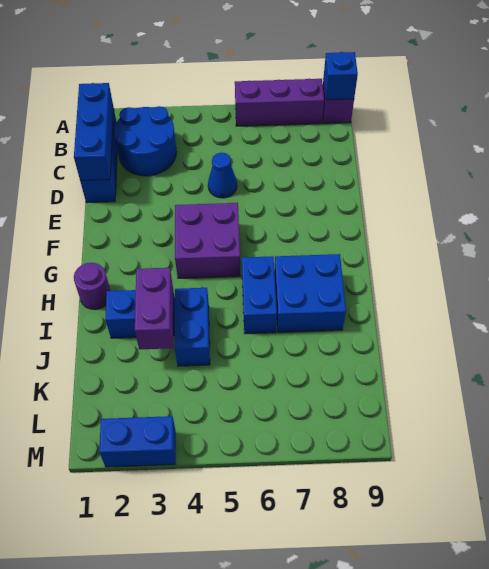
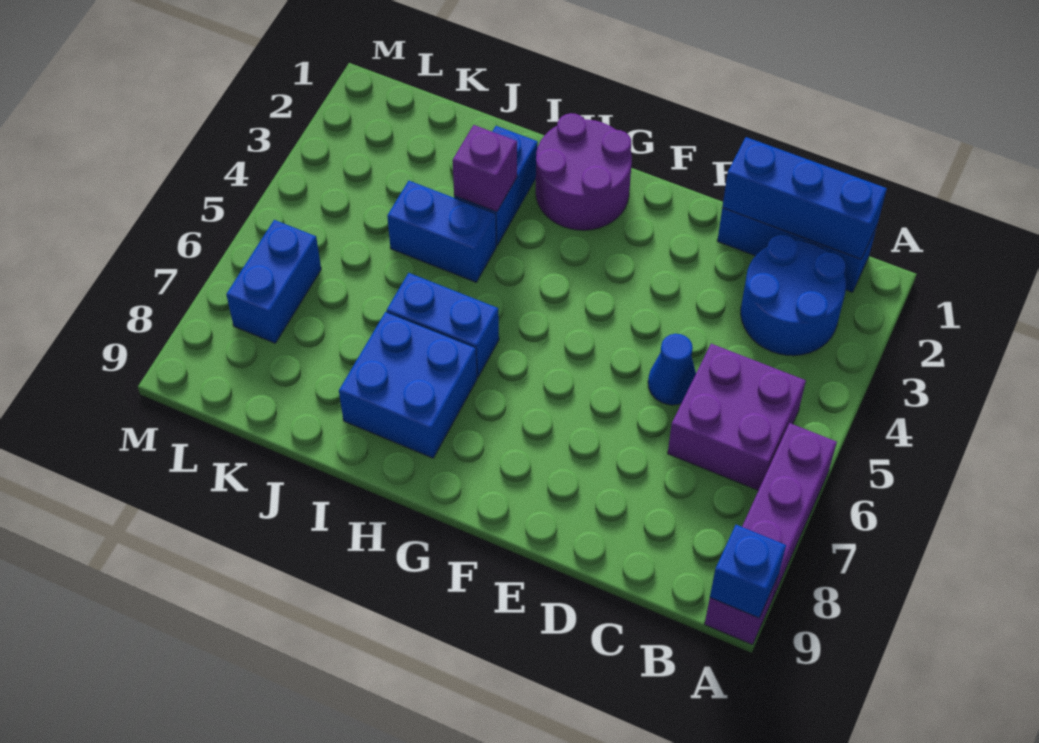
purple 2x2 brick [175,203,241,278] -> purple 2x2 brick moved to [668,344,806,490]
purple 1x1 round brick [74,263,110,309] -> purple 2x2 round brick [536,113,632,230]
purple 1x2 brick [135,268,173,349] -> purple 1x1 brick [452,125,517,212]
blue 1x2 brick [99,416,176,467] -> blue 1x2 brick moved to [226,220,321,343]

